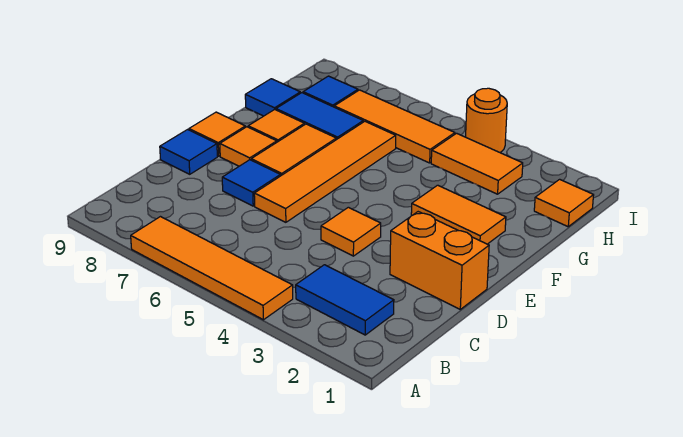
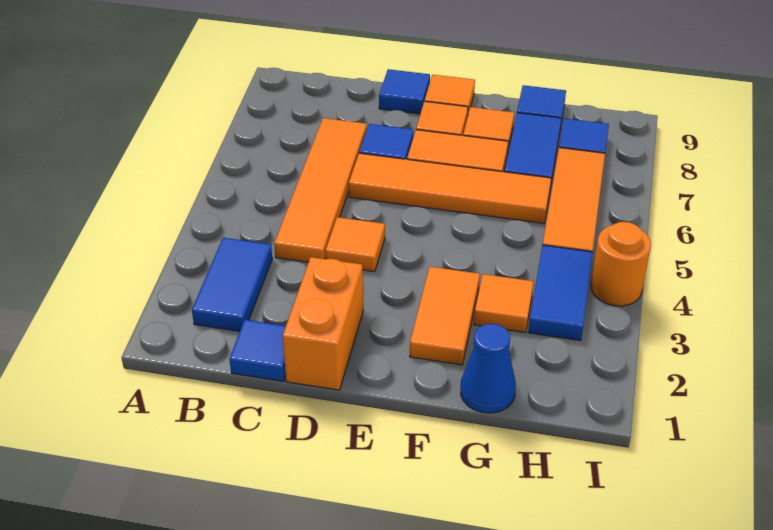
orange 1x4 tile [131,217,293,320] -> orange 1x4 tile moved to [274,118,367,262]
none -> blue 1x1 tile [229,320,286,381]
none -> blue 1x1 cone [461,324,516,413]
orange 1x1 tile [534,179,594,227] -> orange 1x1 tile moved to [474,274,534,333]
orange 1x2 tile [431,133,523,194] -> blue 1x2 tile [528,245,593,341]

